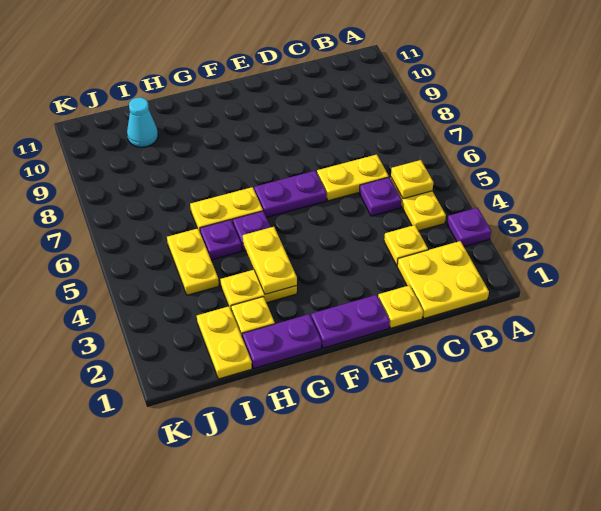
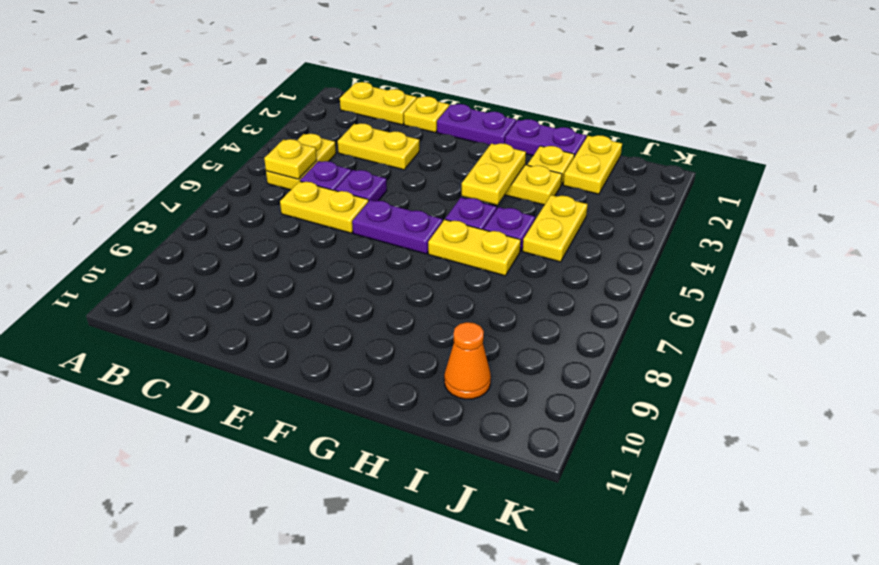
purple 1x1 plate [447,208,491,247] -> purple 1x1 plate moved to [335,170,387,201]
yellow 2x2 plate [397,241,489,318] -> yellow 1x2 plate [340,82,417,125]
yellow 1x1 plate [384,225,428,265] -> yellow 1x2 plate [338,123,419,170]
cyan 1x1 cone [127,97,158,147] -> orange 1x1 cone [444,322,491,399]

